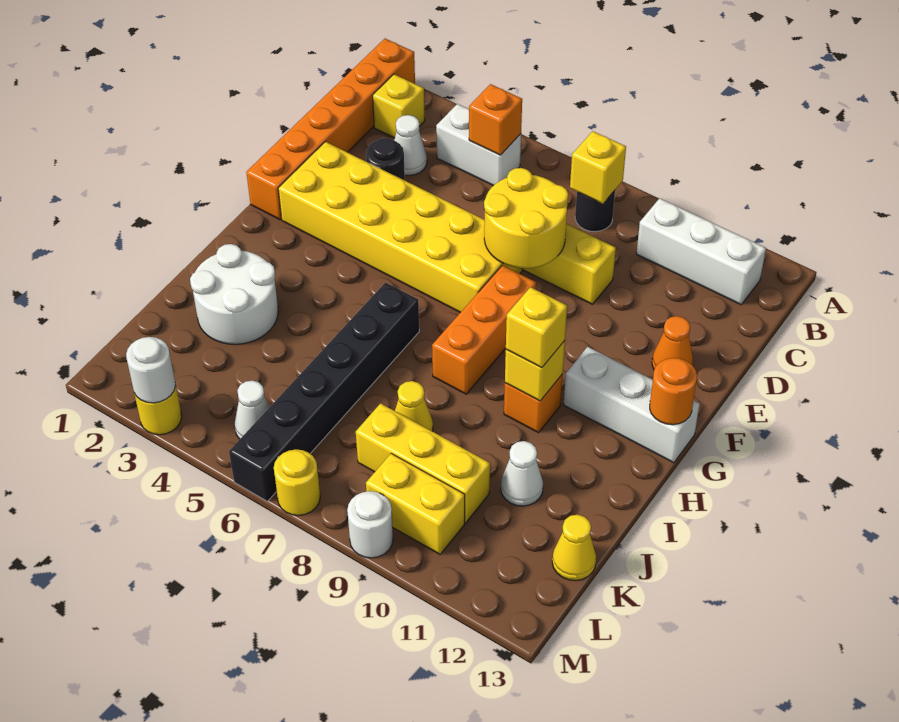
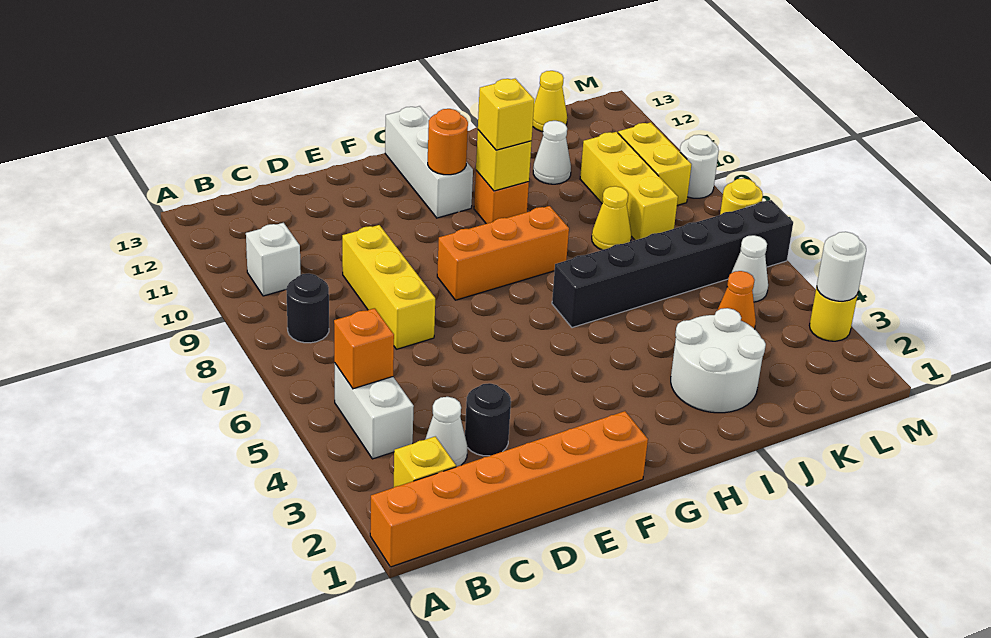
yellow 1x1 brick [570,131,626,204] -> none
white 1x3 brick [636,198,766,305] -> white 1x1 brick [246,223,301,296]
yellow 2x2 round brick [484,168,568,268] -> none
yellow 2x6 brick [278,142,522,313] -> none
orange 1x1 cone [652,316,693,369] -> orange 1x1 cone moved to [717,271,756,329]
orange 1x1 round brick [650,358,697,425] -> orange 1x1 round brick moved to [428,109,468,175]

